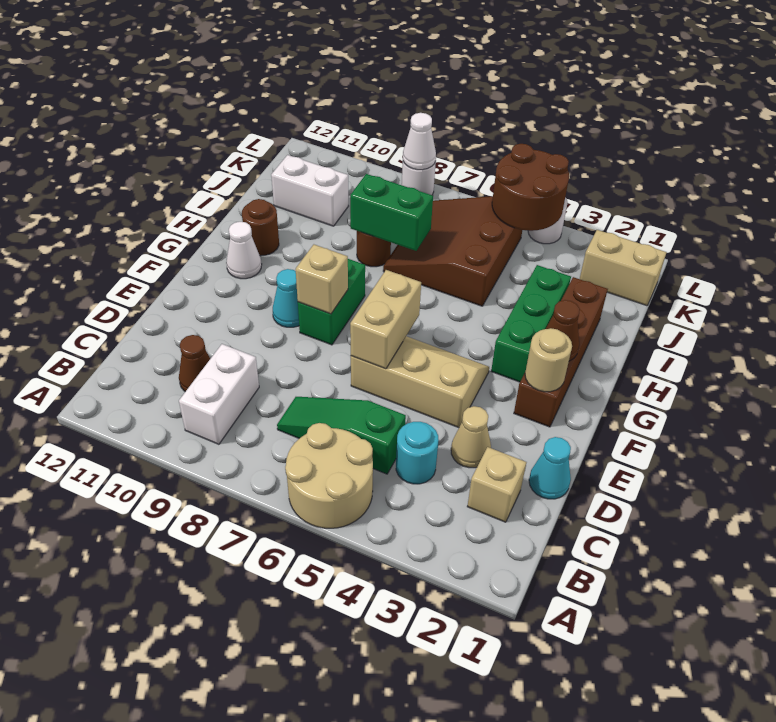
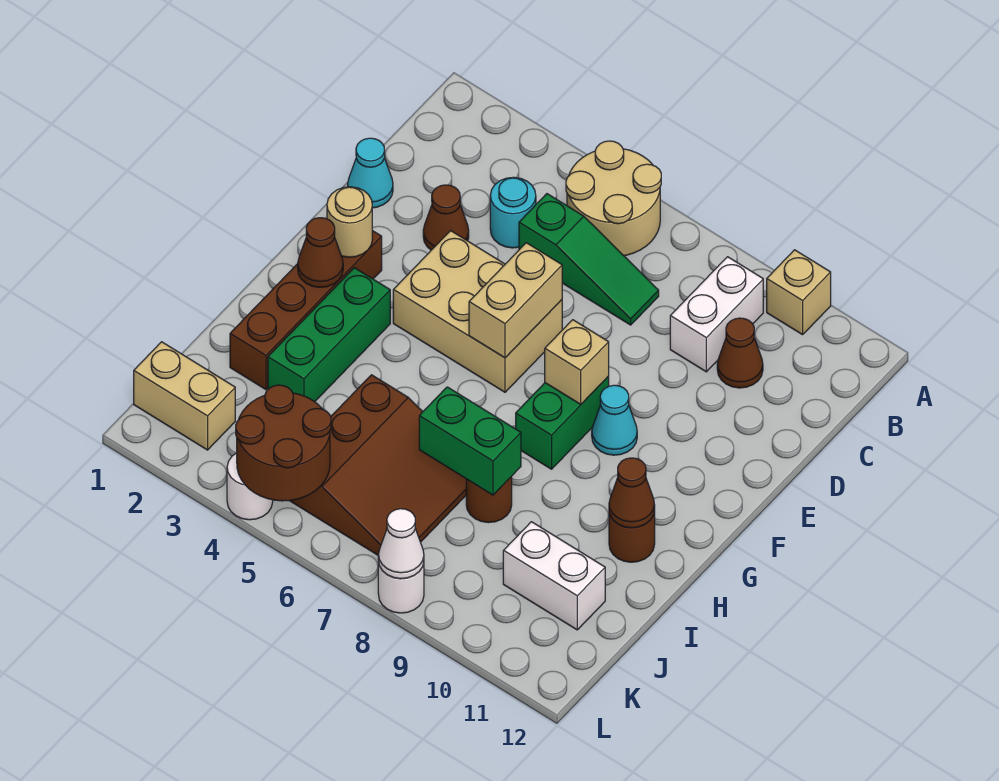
tan 1x1 brick [467,447,526,522] -> tan 1x1 brick moved to [767,250,831,335]
tan 1x1 cone [451,406,491,468] -> brown 1x1 cone [423,185,469,250]
tan 2x3 slope [351,336,489,428] -> tan 2x3 brick [393,231,562,392]
white 1x1 cone [226,222,262,279] -> none
none -> brown 1x1 cone [609,458,655,528]

